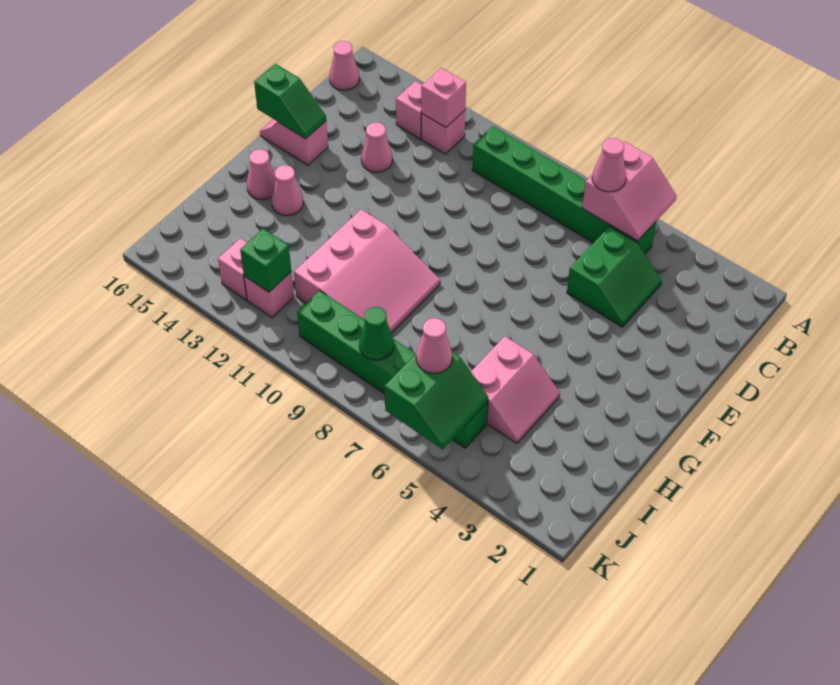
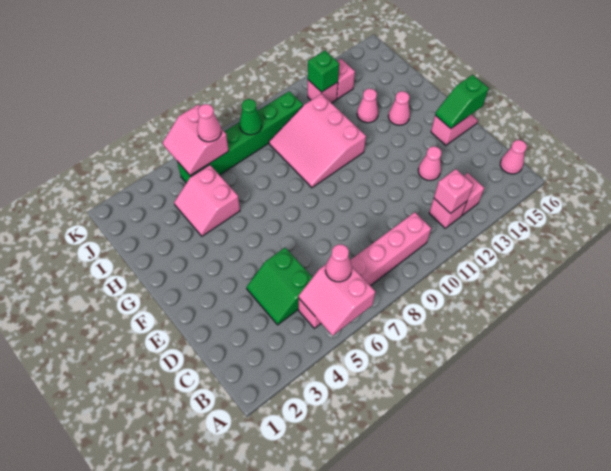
green 1x6 brick [472,126,656,254] -> pink 1x6 brick [299,212,431,328]
pink 1x1 cone [247,149,275,200] -> pink 1x1 cone moved to [357,89,378,123]
green 2x2 slope [385,352,488,449] -> pink 2x2 slope [163,105,229,176]

